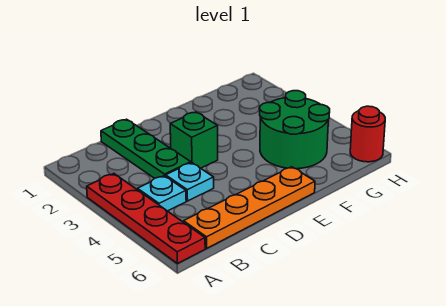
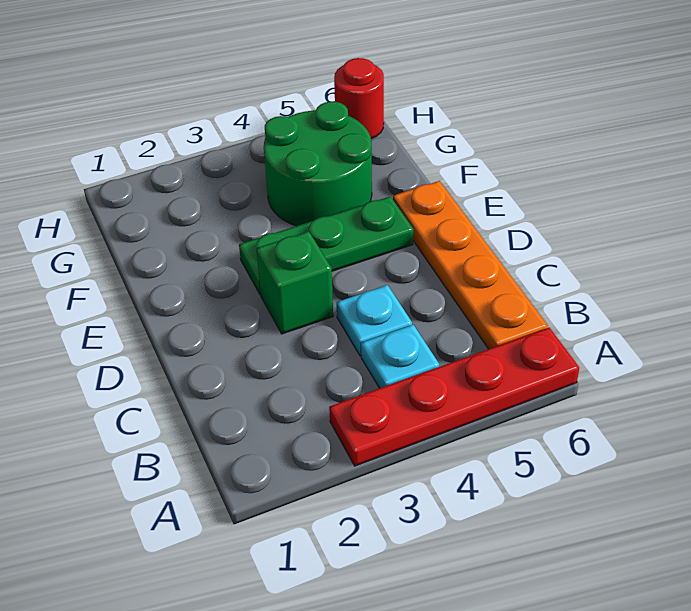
green 1x3 plate [101,119,191,178] -> green 1x3 plate moved to [239,196,413,295]

